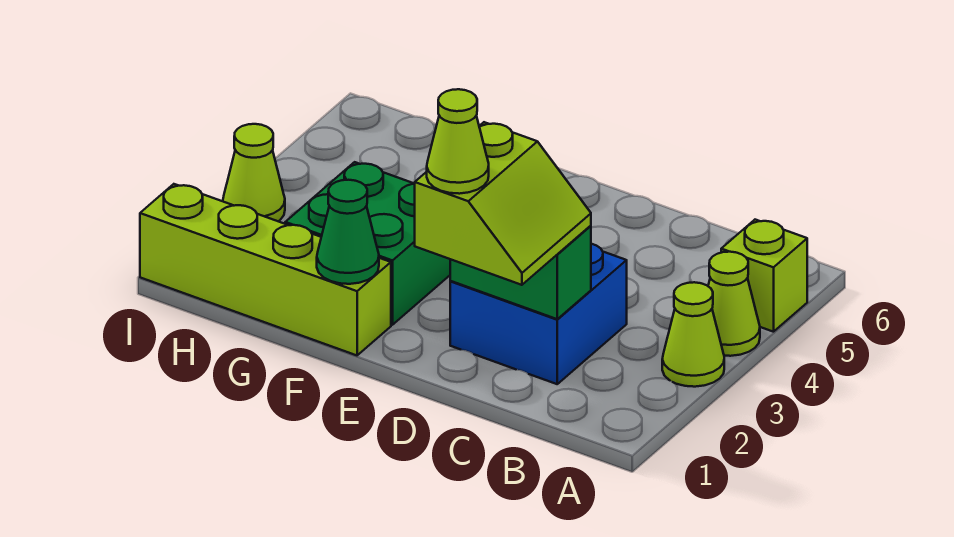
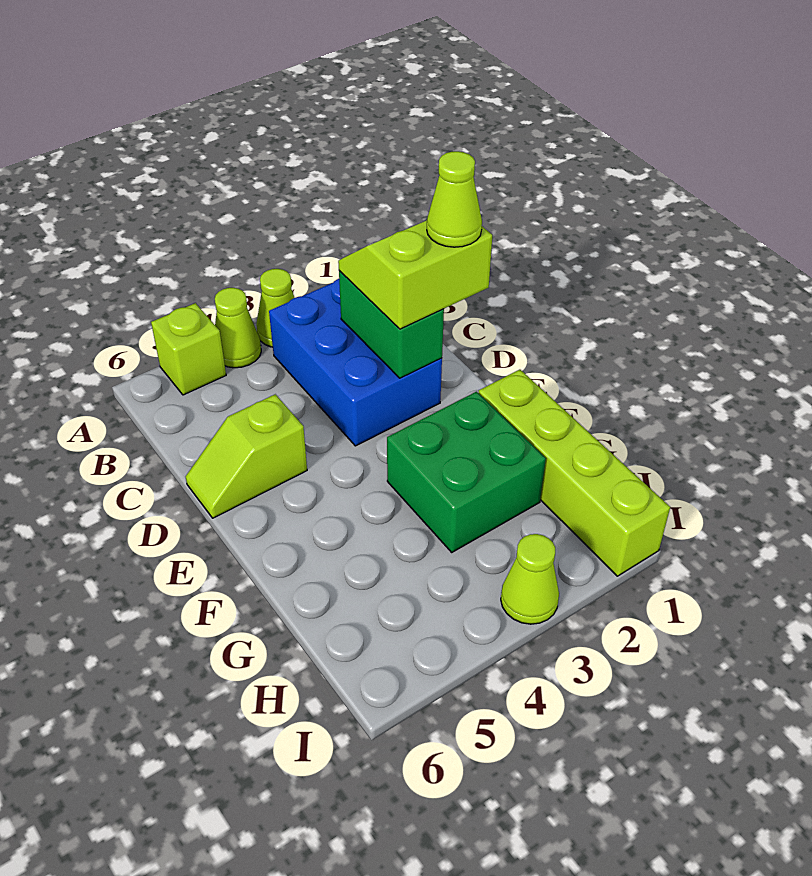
blue 2x2 brick [450,244,627,384] -> blue 2x3 brick [269,279,442,446]
none -> lime 1x2 slope [185,394,307,518]
green 1x1 cone [317,180,379,284] -> none

